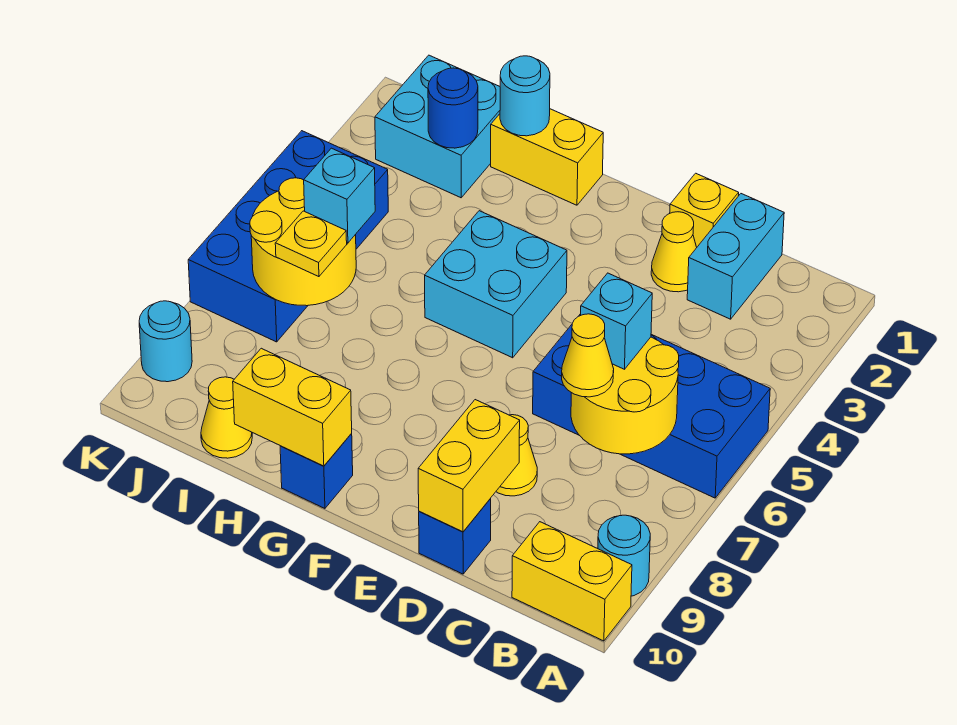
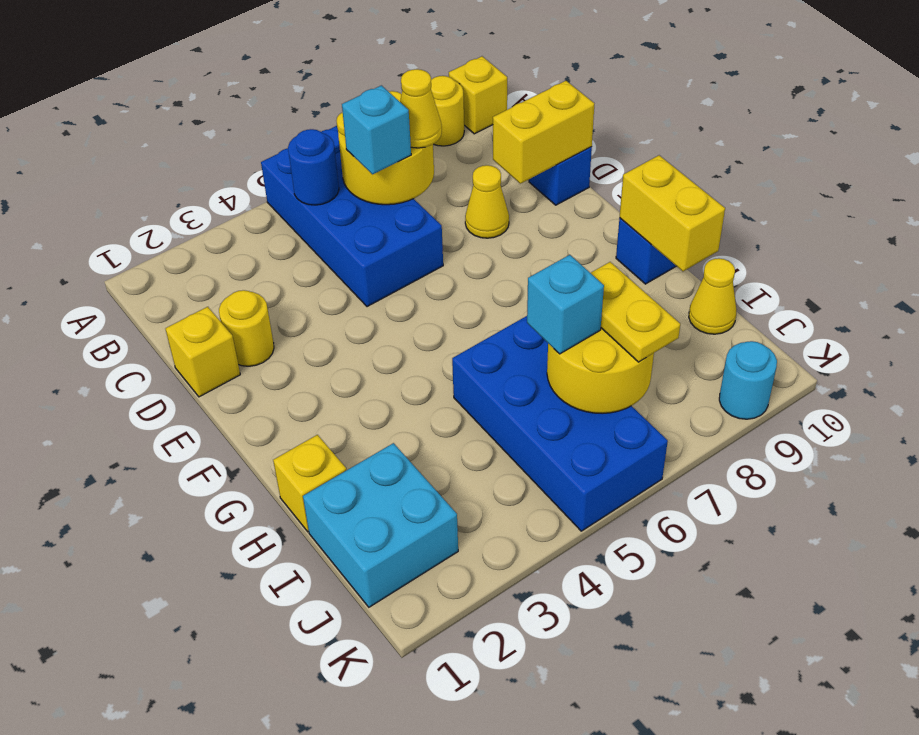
cyan 1x1 round brick [598,515,650,596] -> yellow 1x1 round brick [431,76,464,146]
yellow 1x2 brick [512,522,632,641] -> yellow 1x1 brick [449,56,507,134]
cyan 1x2 brick [687,194,784,319] -> none
yellow 1x1 cone [651,212,697,292] -> yellow 1x1 round brick [219,290,274,366]
cyan 2x2 brick [425,211,567,358] -> none
yellow 1x2 brick [491,109,603,205] -> yellow 1x1 brick [273,435,346,532]
cyan 1x1 round brick [500,56,550,136] -> none
blue 1x1 round brick [428,68,478,148] -> blue 1x1 round brick moved to [288,129,339,205]
yellow 1x1 plate [275,211,347,277] -> yellow 1x2 plate [591,262,680,362]
blue 2x4 brick [188,131,388,342] -> blue 2x4 brick turned to [452,316,668,531]

